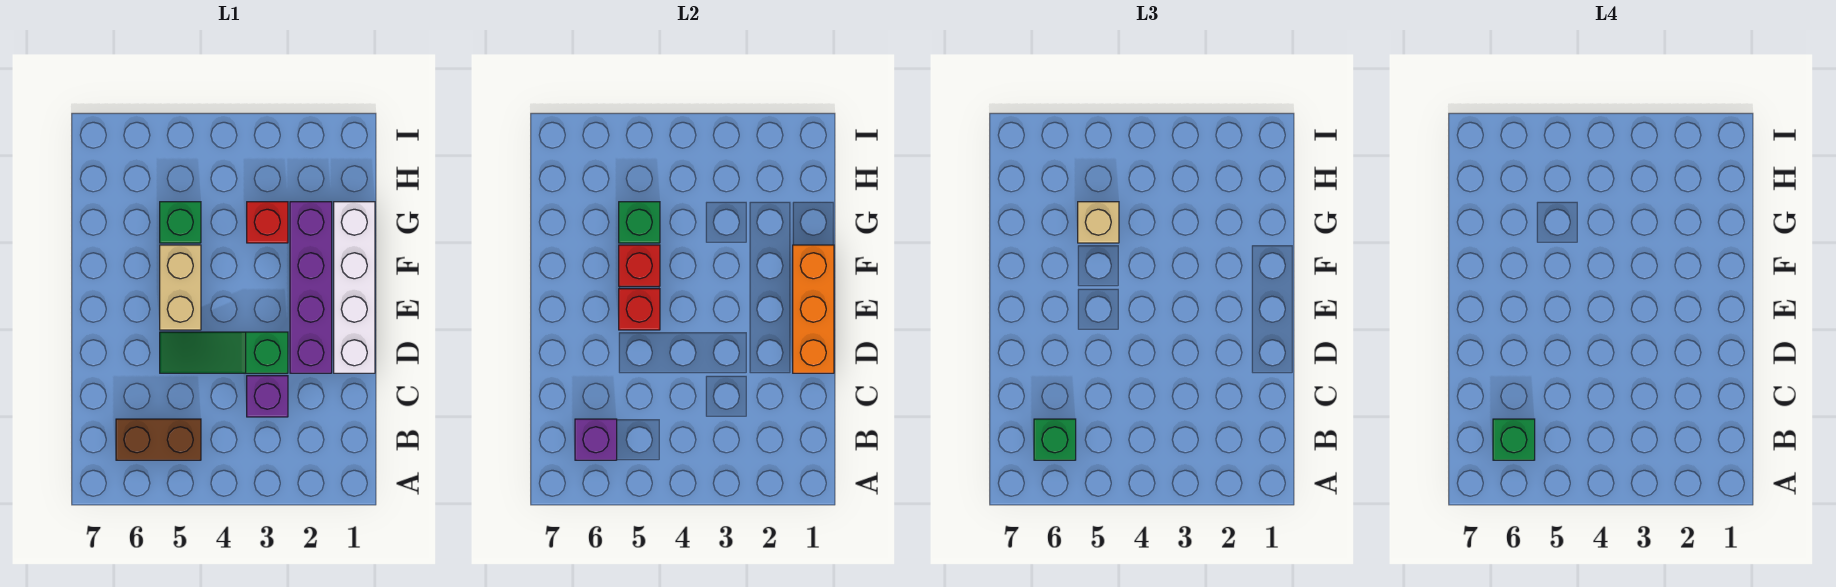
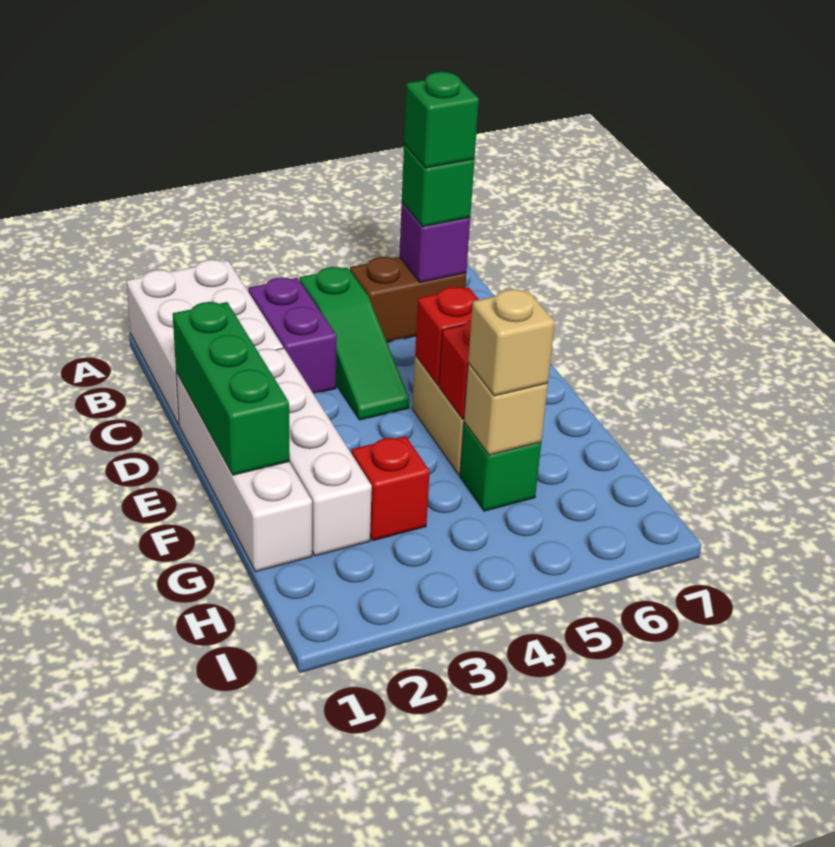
none -> white 2x3 brick [126,260,283,425]
purple 1x1 brick [247,376,288,417] -> purple 1x2 brick [248,277,337,393]
orange 1x3 brick [793,245,834,373] -> green 1x3 brick [173,302,290,475]
purple 1x4 brick [290,202,332,373] -> white 1x4 brick [258,348,372,556]
green 1x3 slope [160,332,288,373] -> green 1x3 slope turned to [300,267,409,420]
green 1x1 brick [619,202,660,243] -> tan 1x1 brick [464,363,548,455]

